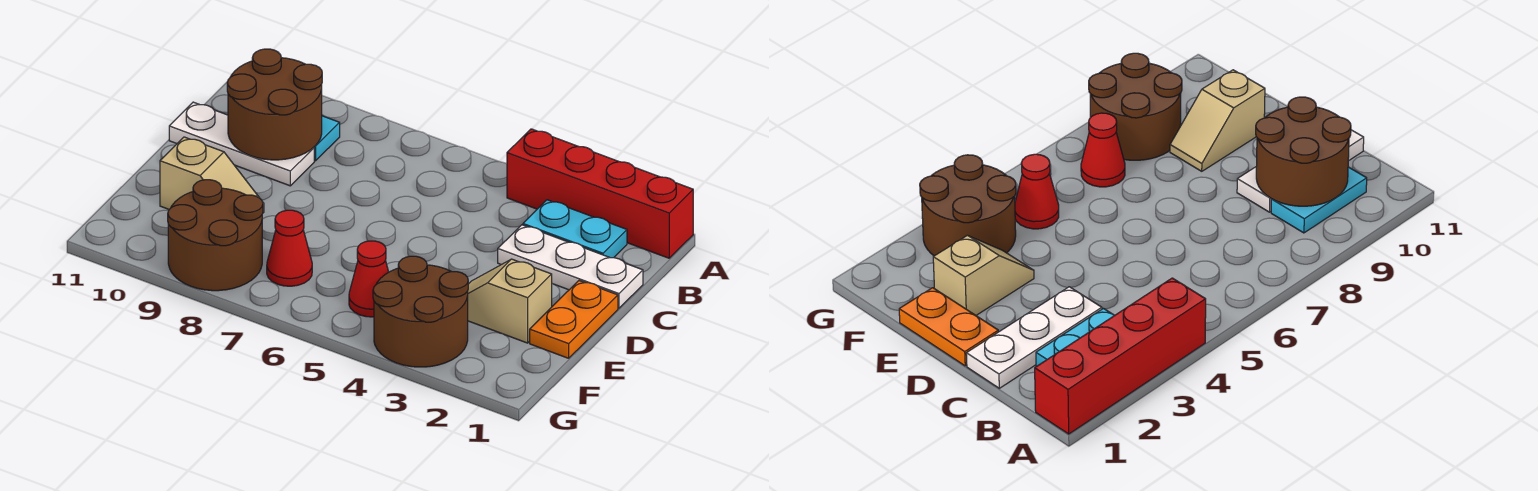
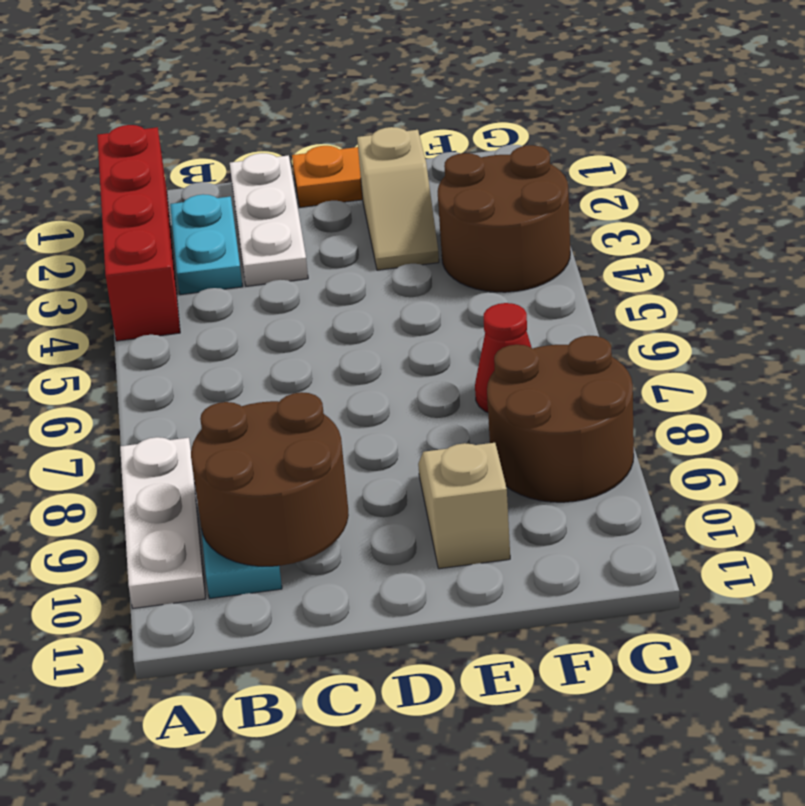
white 1x3 plate [169,102,314,186] -> white 1x3 plate moved to [120,437,205,608]
red 1x1 cone [349,241,388,317] -> none

